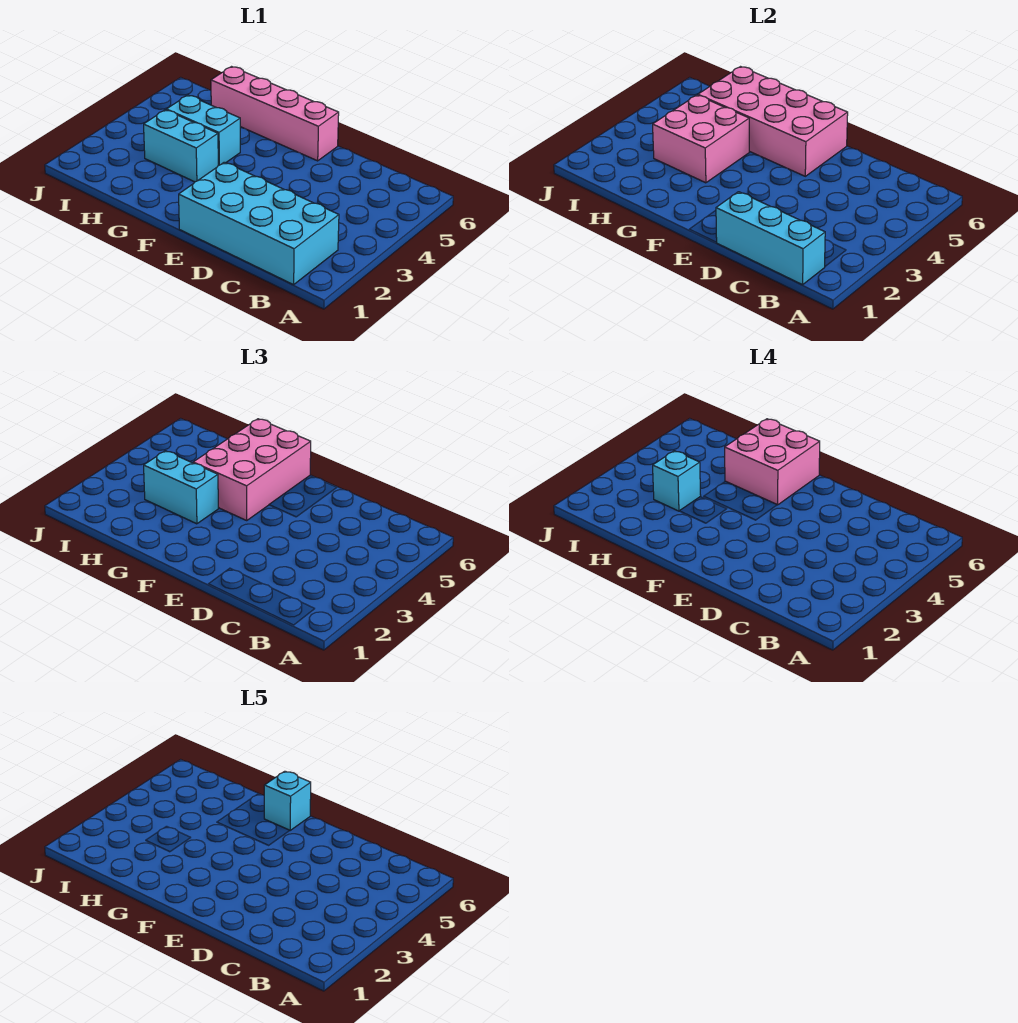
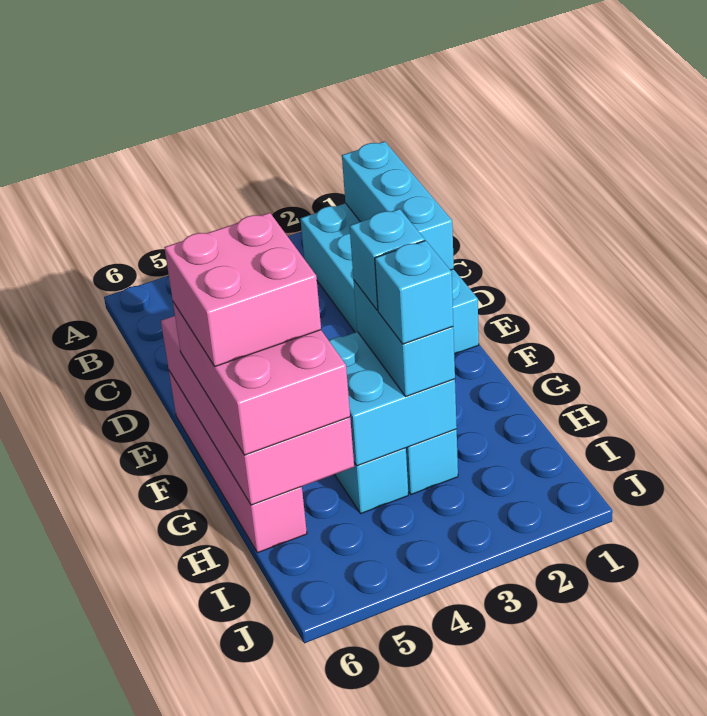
pink 2x3 brick [193,419,311,520] -> pink 2x3 brick turned to [173,302,350,455]
cyan 1x1 brick [264,771,311,831] -> cyan 1x1 brick moved to [350,209,425,310]
pink 2x2 brick [653,95,749,183] -> cyan 2x2 brick [329,332,457,466]

